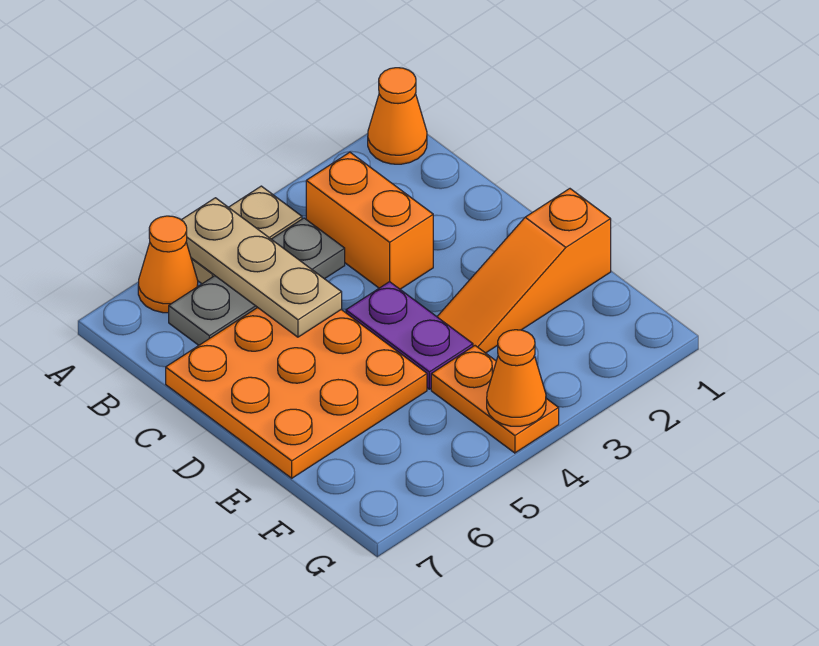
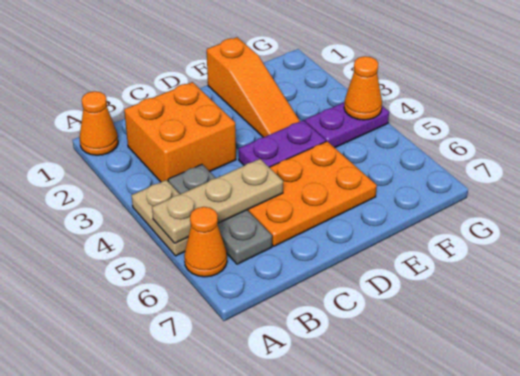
orange 1x2 brick [306,152,433,289] -> orange 2x2 brick [124,82,236,182]
orange 3x3 plate [166,308,427,478] -> orange 2x3 plate [248,141,377,246]
orange 1x2 plate [431,346,559,453] -> purple 1x2 plate [305,103,389,148]

